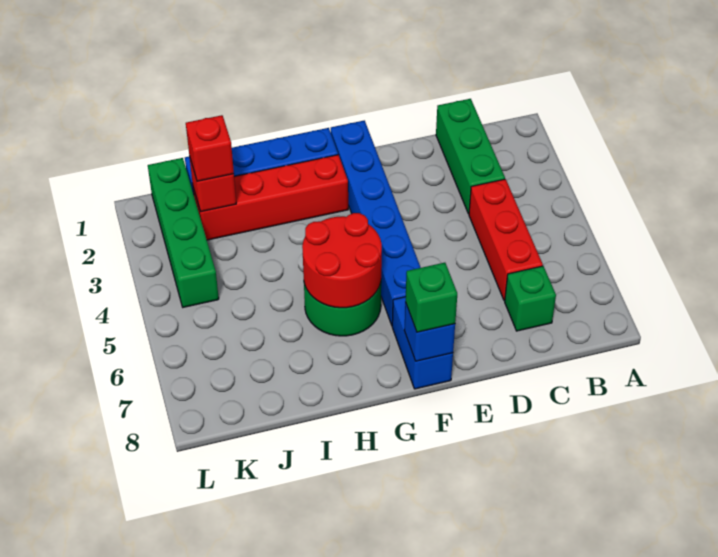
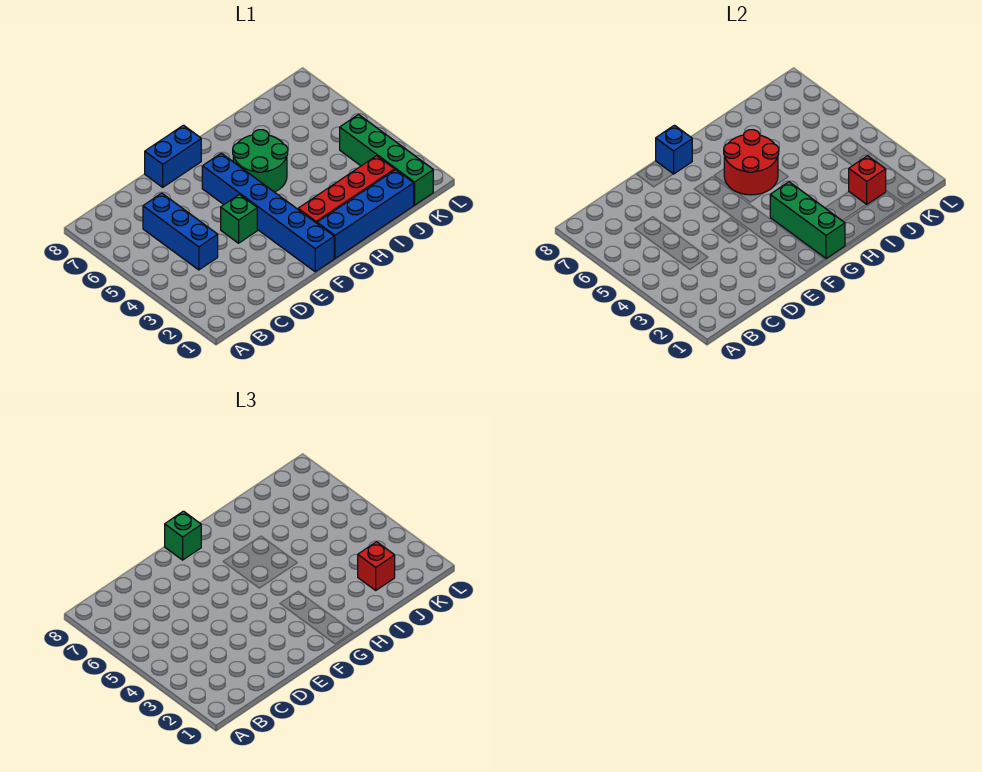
green 1x3 brick [436,99,505,214] -> green 1x3 brick moved to [770,182,845,258]
red 1x3 brick [469,179,543,301] -> blue 1x3 brick [143,193,218,270]
green 1x1 brick [505,266,556,331] -> green 1x1 brick moved to [221,194,257,243]
blue 1x2 brick [392,297,453,389] -> blue 1x2 brick turned to [145,125,201,187]

